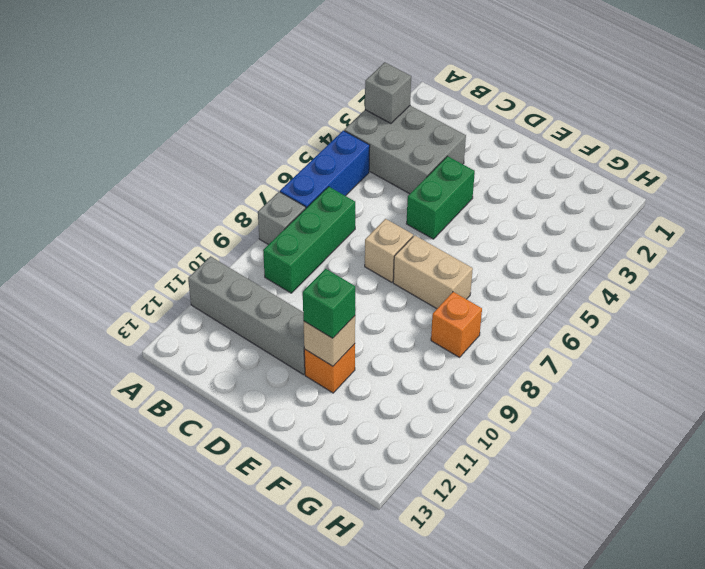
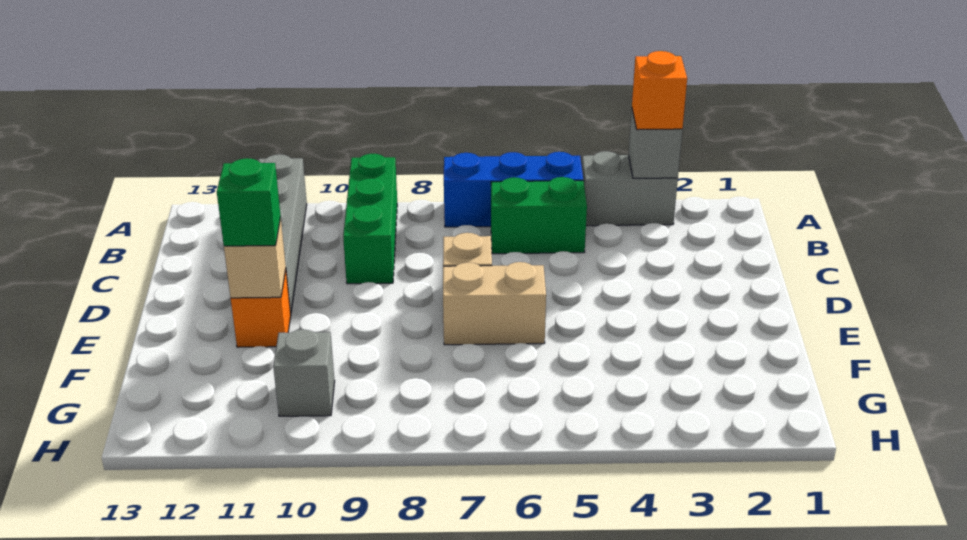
grey 2x3 brick [344,106,466,194] -> grey 1x2 brick [582,151,678,226]
grey 1x1 brick [258,192,306,245] -> grey 1x1 brick moved to [273,330,335,416]
green 1x3 brick [263,187,355,293] -> green 1x3 brick turned to [343,154,397,284]
green 1x2 brick [406,156,475,239] -> green 1x2 brick moved to [491,177,587,254]
tan 1x2 brick [393,235,473,309] -> tan 1x2 brick turned to [443,262,546,345]
orange 1x1 brick [431,292,482,357] -> orange 1x1 brick moved to [632,51,687,130]

